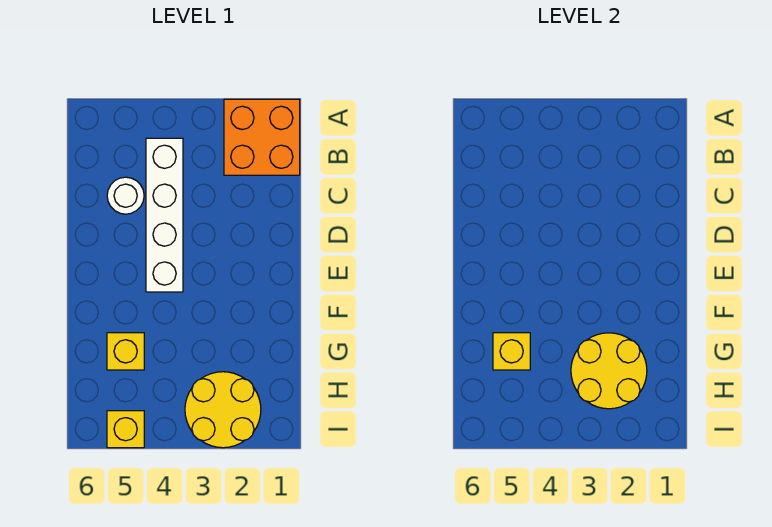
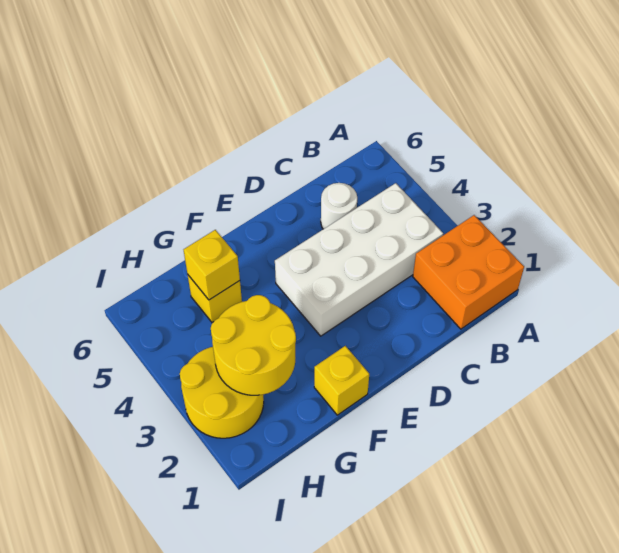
white 1x4 brick [146,138,183,292] -> white 2x4 brick [275,183,443,336]
yellow 1x1 brick [107,411,144,448] -> yellow 1x1 brick moved to [314,346,369,415]

